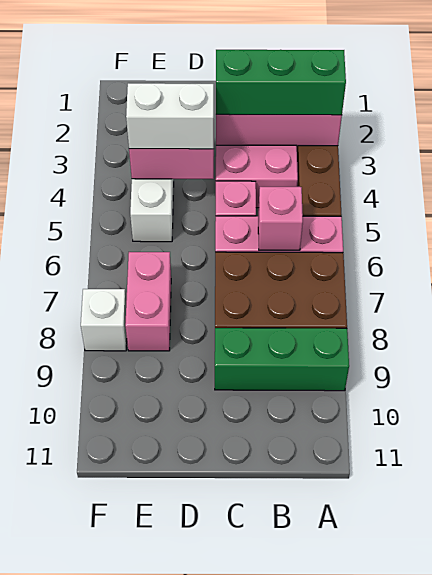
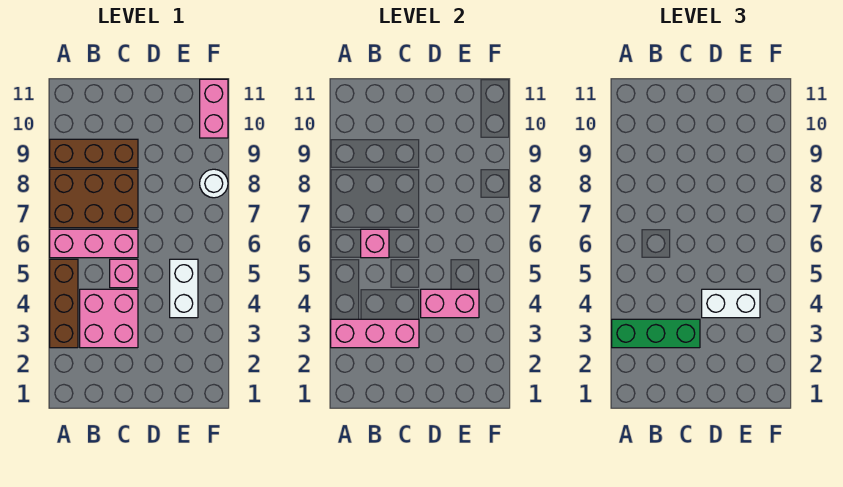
green 1x3 brick [215,328,349,391] -> brown 1x3 brick [50,139,138,168]
pink 1x2 brick [125,252,171,351] -> pink 1x2 brick moved to [200,79,228,138]
white 1x1 brick [81,289,127,351] -> white 1x1 round brick [200,169,228,198]

